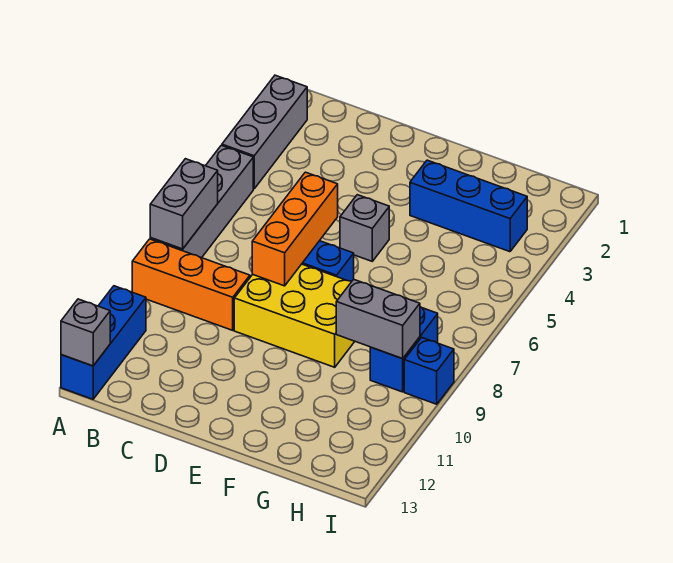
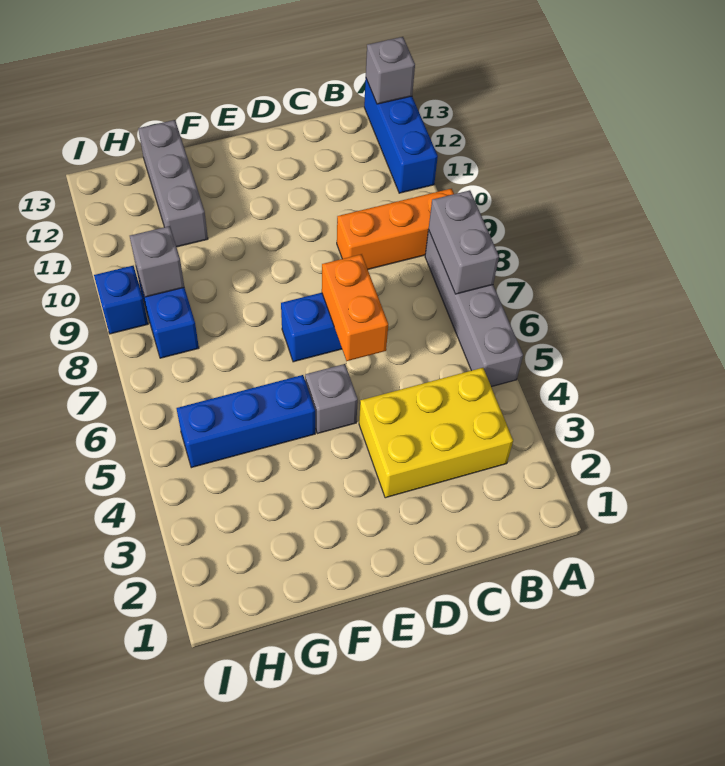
grey 1x3 brick [222,75,307,189] -> grey 1x3 brick moved to [138,120,208,247]
orange 1x3 brick [252,172,338,286] -> orange 1x2 brick [322,254,388,361]
yellow 2x3 brick [234,264,355,367] -> yellow 2x3 brick moved to [359,368,513,498]
blue 1x3 brick [410,160,527,252] -> blue 1x3 brick moved to [176,375,315,468]
grey 1x2 brick [336,279,420,359] -> grey 1x1 brick [130,226,184,297]

